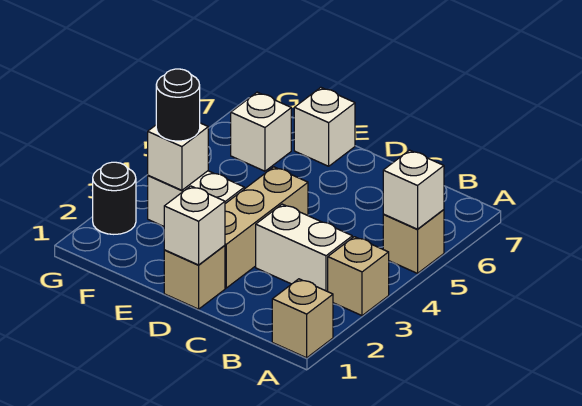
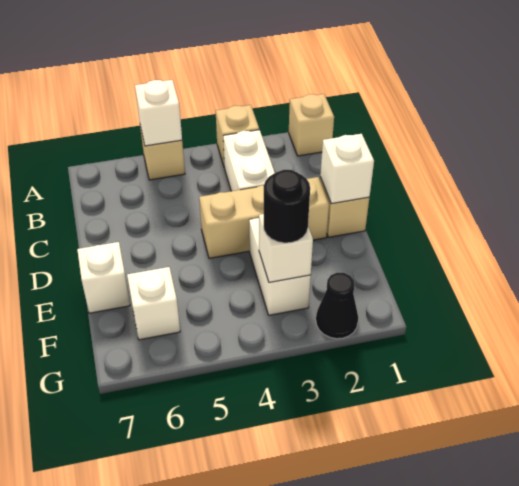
black 1x1 round brick [93,162,136,234] -> black 1x1 cone [316,273,358,339]

